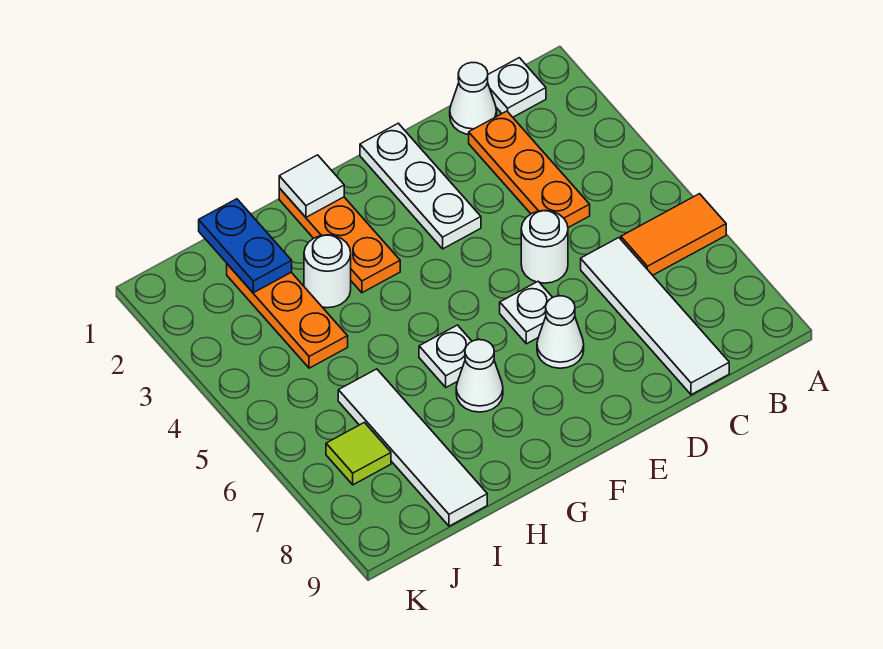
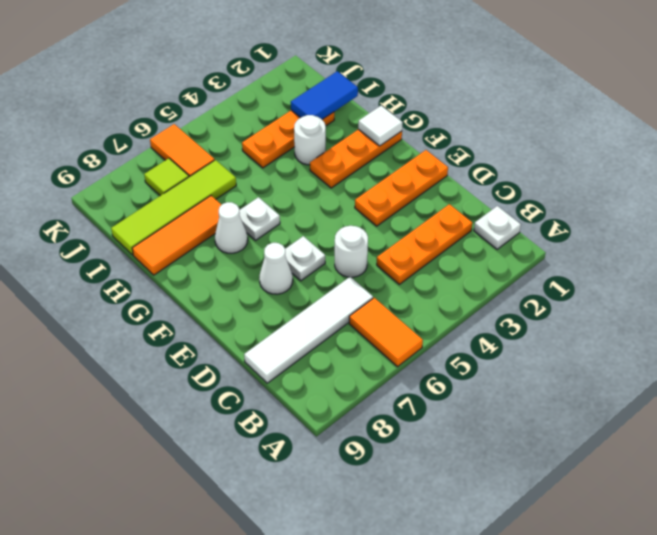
white 1x1 cone [450,63,497,134] -> none
white 1x3 plate [360,123,481,249] -> orange 1x3 plate [355,150,448,226]
none -> orange 1x3 tile [132,196,221,275]
blue 1x2 plate [199,199,292,293] -> blue 1x2 tile [291,71,358,119]
white 1x4 tile [338,369,487,526] -> lime 1x4 tile [111,160,236,255]
none -> orange 1x2 tile [150,124,215,177]

